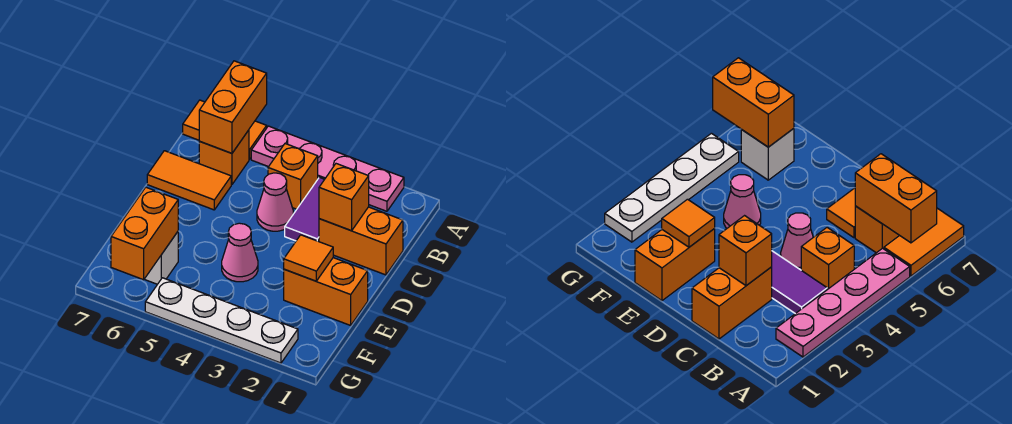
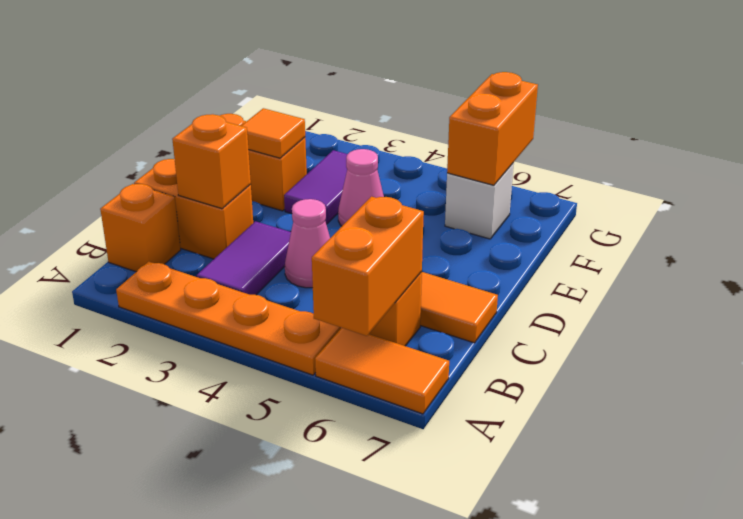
pink 1x4 plate [251,126,404,211] -> orange 1x4 plate [116,261,341,375]
orange 1x1 brick [268,143,318,209] -> orange 1x1 brick moved to [100,184,181,272]
none -> purple 1x2 tile [284,150,347,224]
white 1x4 plate [145,278,298,363] -> none

